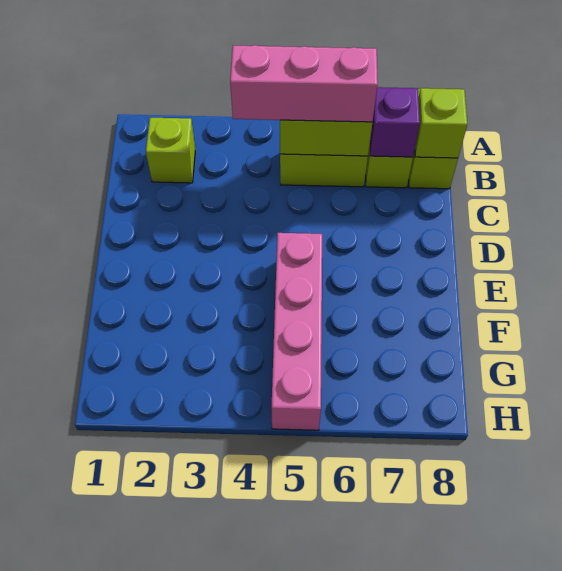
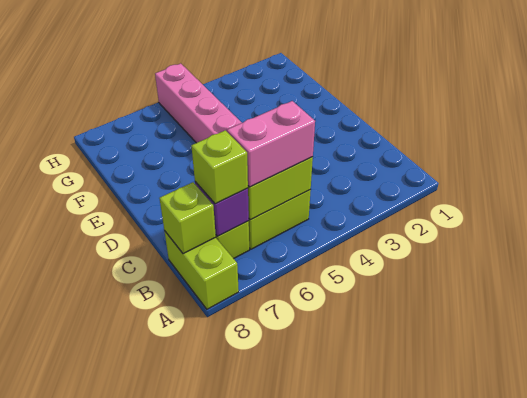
lime 1x1 brick [146,118,195,183] -> lime 1x1 brick moved to [191,130,248,204]
pink 1x3 brick [230,45,378,122] -> pink 1x2 brick [227,101,315,187]

